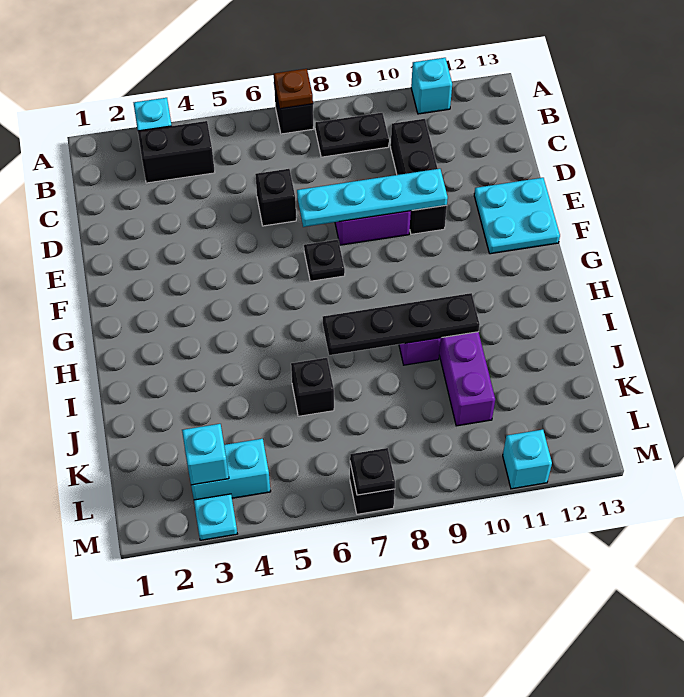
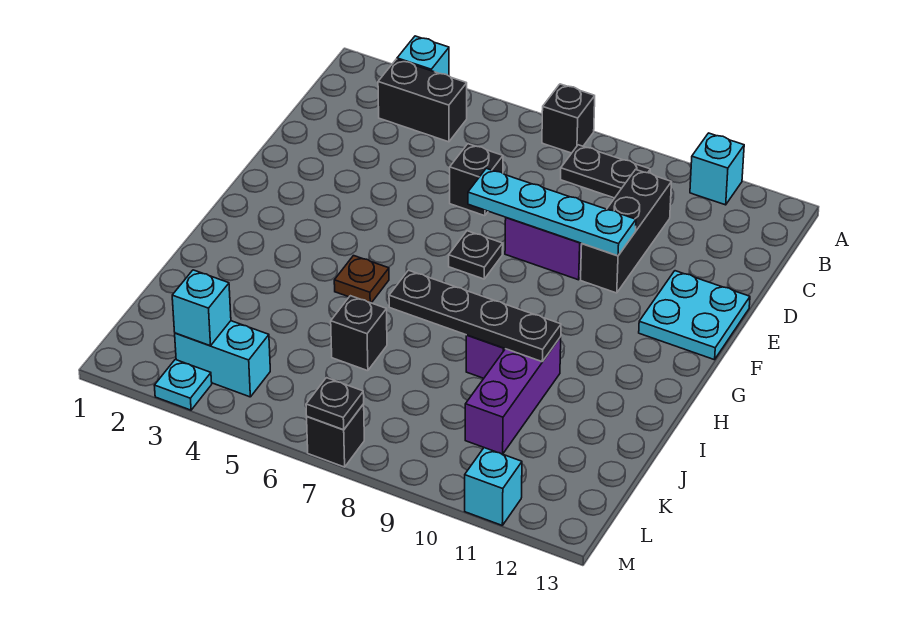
brown 1x1 plate [274,69,313,109] -> brown 1x1 plate moved to [334,256,389,303]

